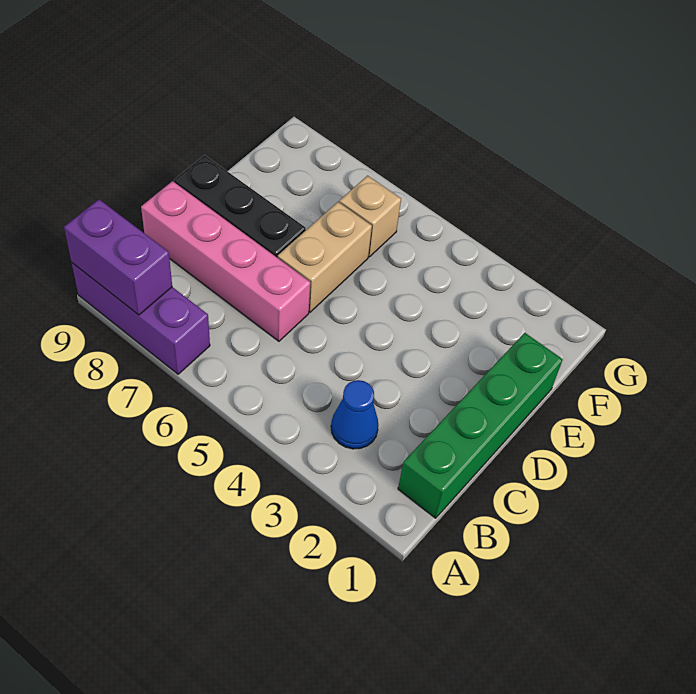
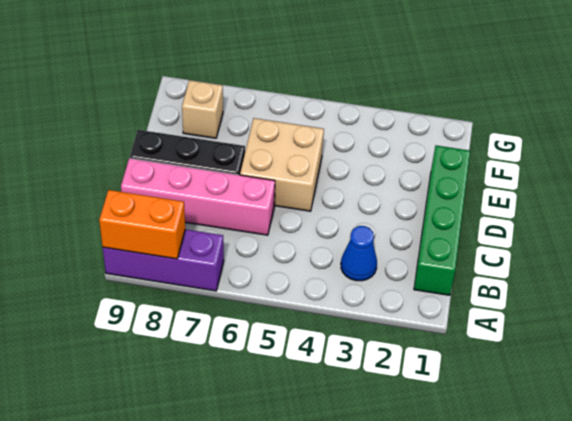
purple 1x2 brick [64,199,172,315] -> orange 1x2 brick [99,190,185,259]
tan 1x2 brick [278,202,372,312] -> tan 2x2 brick [240,118,324,211]
tan 1x1 brick [339,176,401,257] -> tan 1x1 brick moved to [182,80,223,138]

